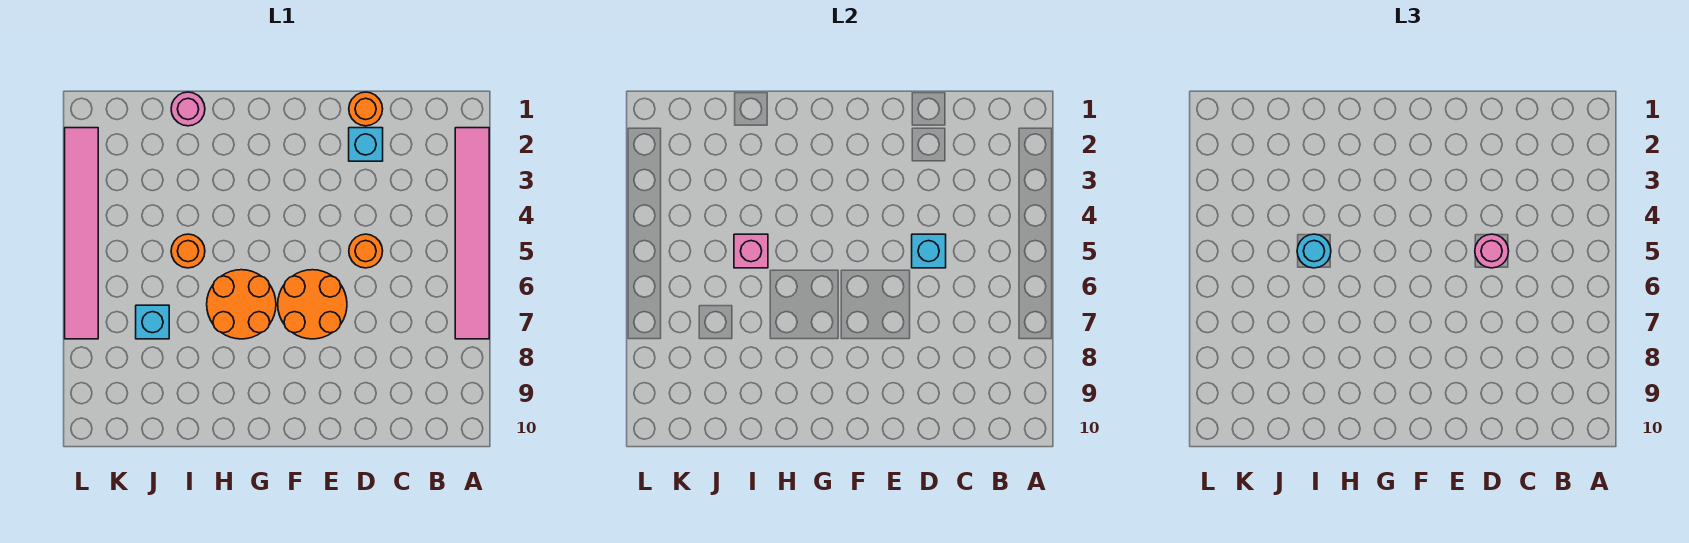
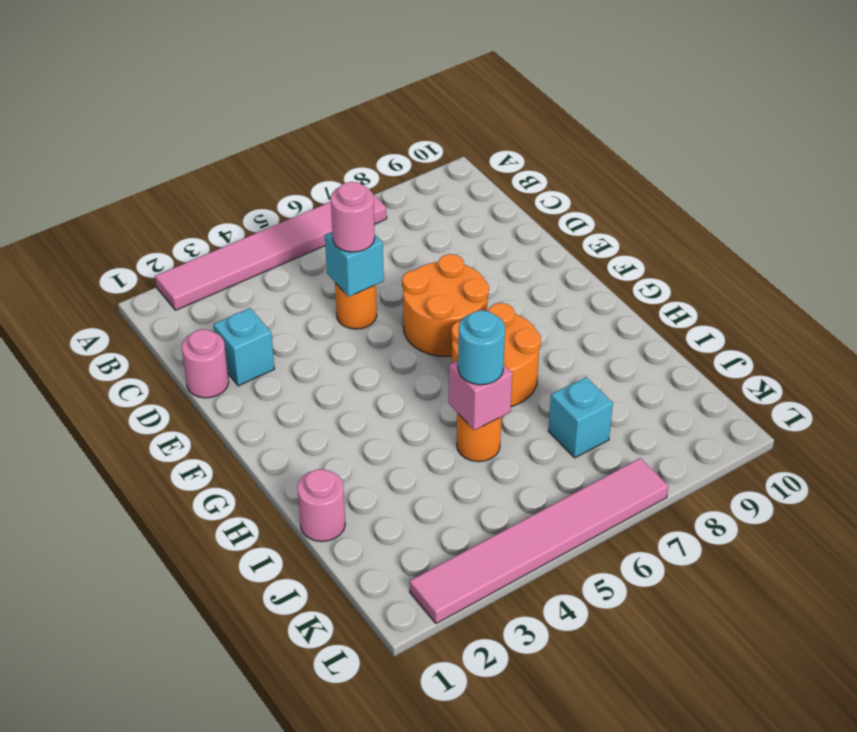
orange 1x1 round brick [349,92,383,126] -> pink 1x1 round brick [182,329,229,398]

